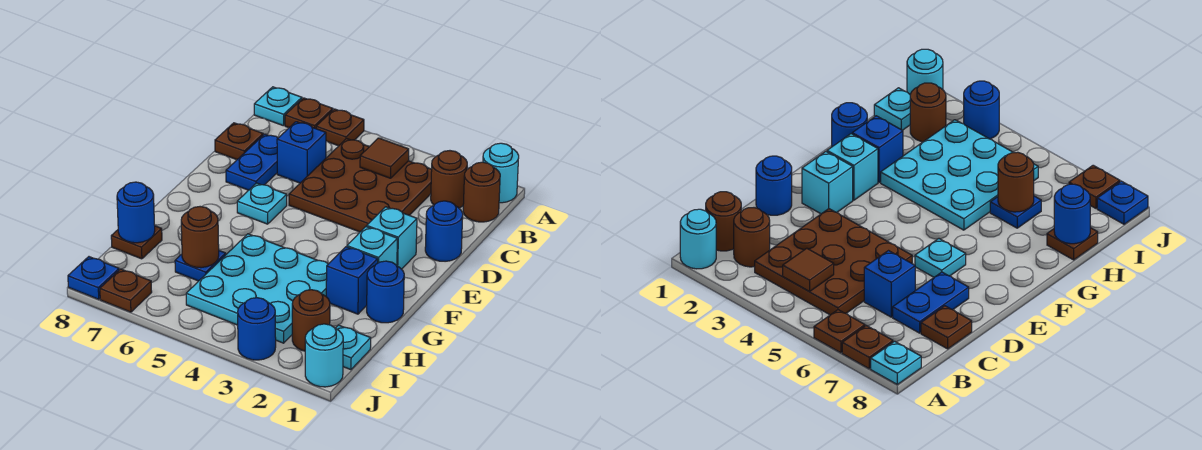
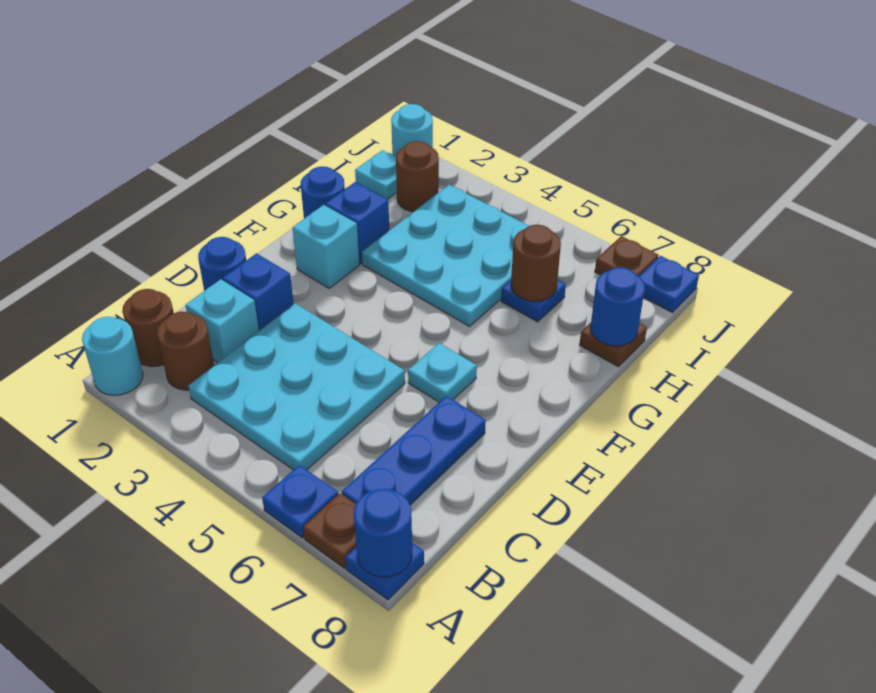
brown 1x1 plate [316,109,364,146] -> blue 1x1 plate [262,465,338,538]
cyan 1x1 plate [254,87,302,126] -> blue 1x1 plate [345,543,424,600]
brown 3x3 plate [289,139,432,232] -> cyan 3x3 plate [188,303,405,470]
brown 1x1 tile [360,138,409,178] -> none
blue 1x1 brick [277,122,326,183] -> blue 1x1 brick moved to [223,253,294,331]
blue 1x2 plate [226,134,278,190] -> blue 1x3 plate [342,396,486,505]
brown 1x1 plate [215,123,263,160] -> none
cyan 1x1 brick [367,207,417,269] -> cyan 1x1 brick moved to [185,279,259,363]
blue 1x1 round brick [238,298,276,360] -> blue 1x1 round brick moved to [354,489,412,577]

